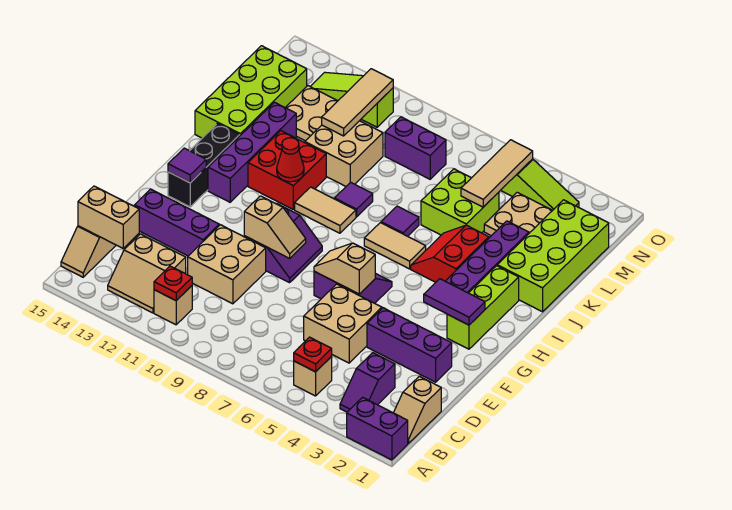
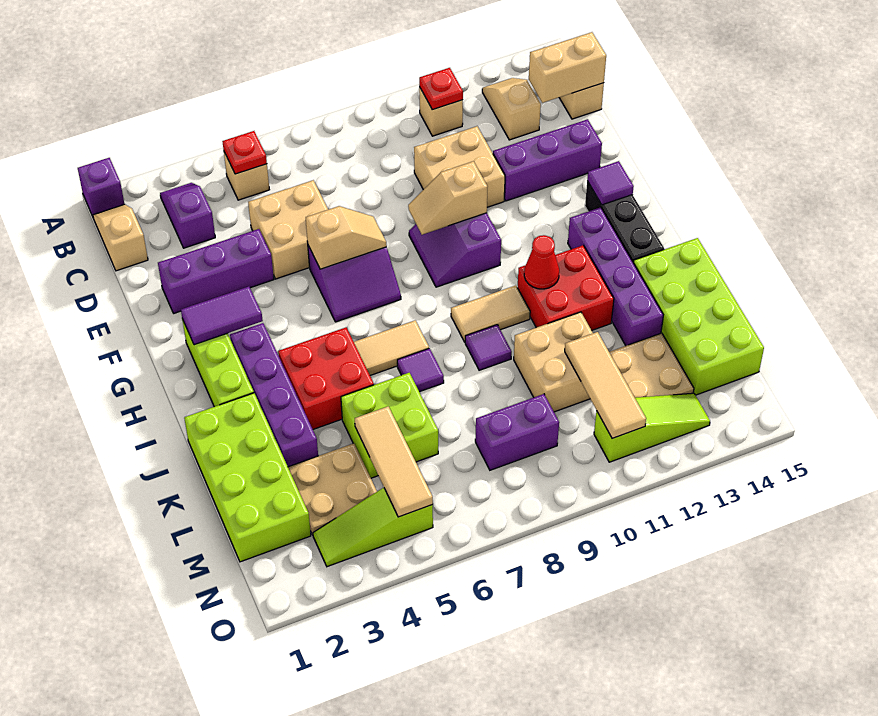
purple 1x2 brick [347,397,408,460] -> purple 1x1 brick [78,158,124,216]
tan 2x2 slope [108,234,186,313] -> tan 1x2 slope [482,78,541,140]
red 2x2 slope [411,225,489,282] -> red 2x2 brick [278,328,374,429]

